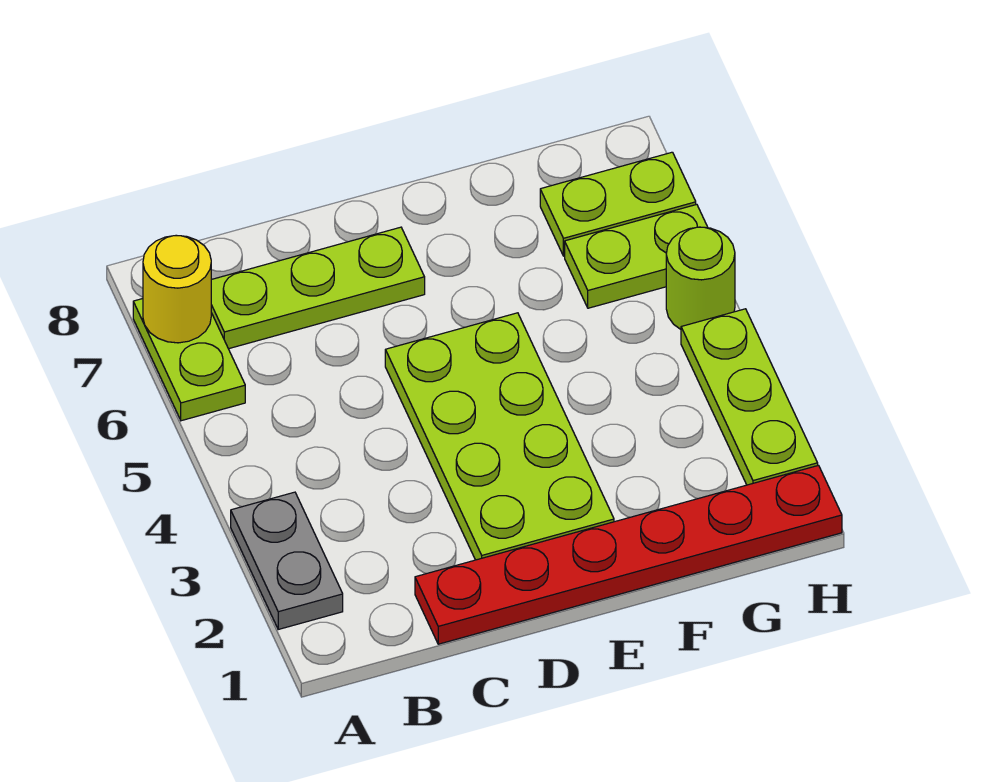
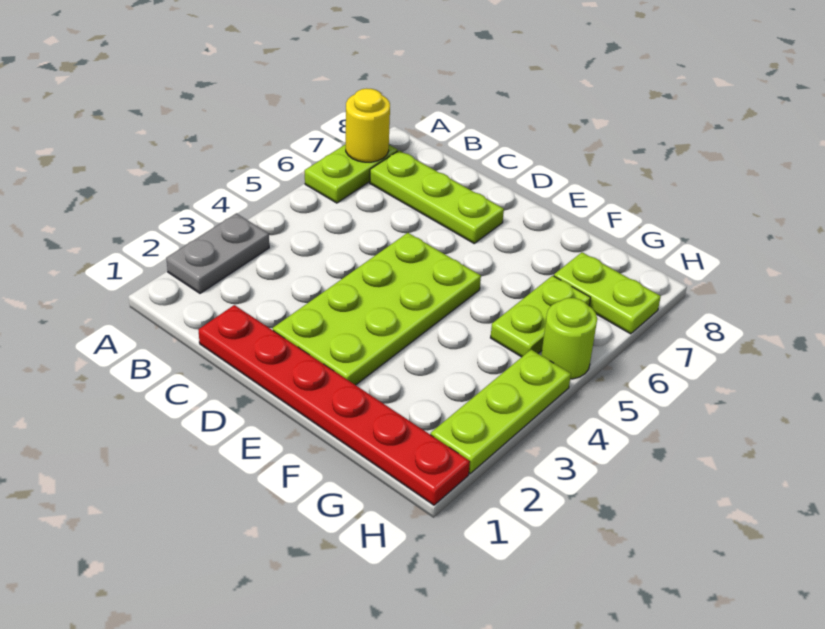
lime 1x2 plate [565,204,708,308] -> lime 1x2 plate turned to [491,276,591,357]

